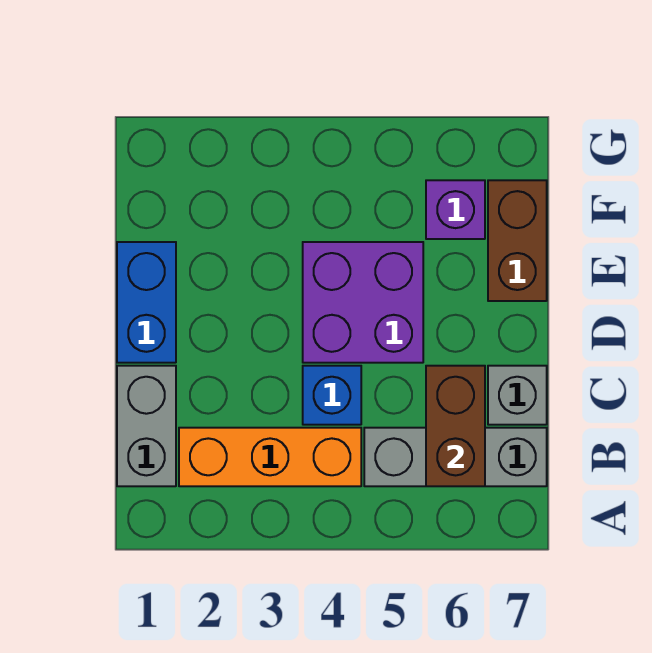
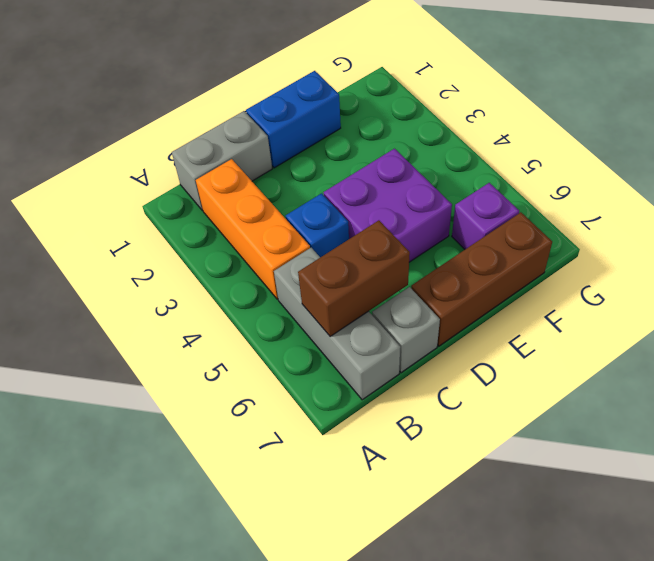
brown 1x2 brick [488,180,547,301] -> brown 1x3 brick [411,212,552,346]

